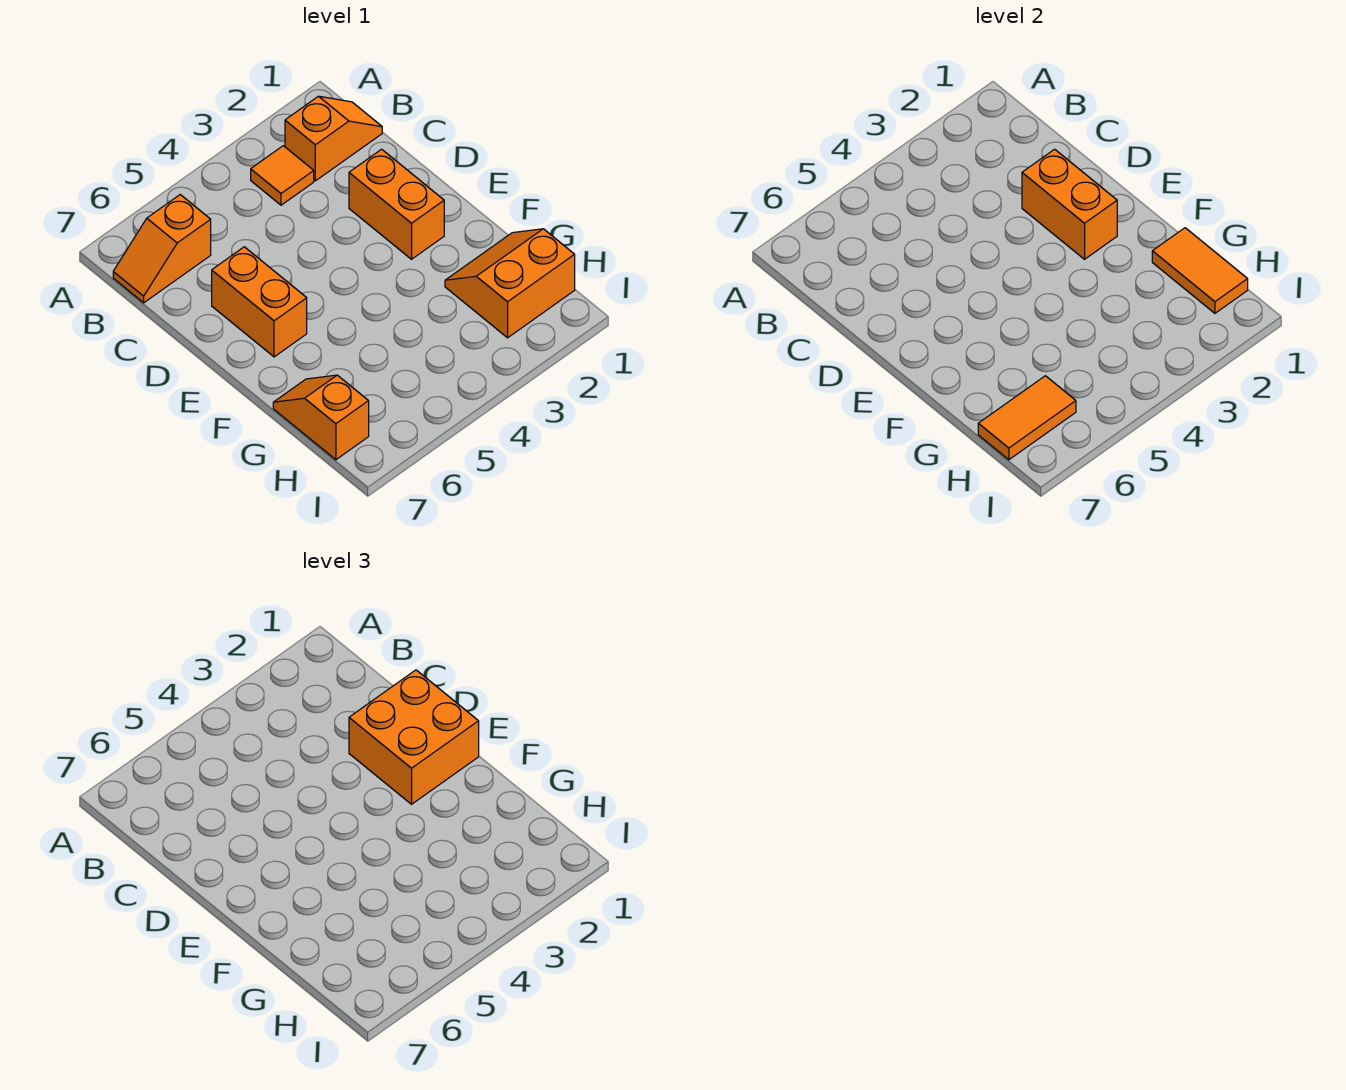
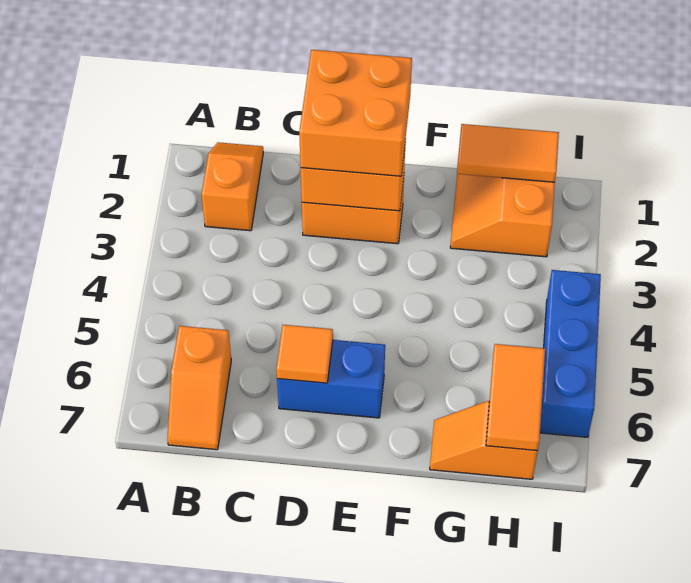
orange 1x1 tile [251,146,314,205] -> orange 1x1 tile moved to [276,325,333,383]
orange 1x2 brick [212,247,307,357] -> blue 1x2 brick [277,340,385,418]
none -> blue 1x3 brick [540,270,601,437]

